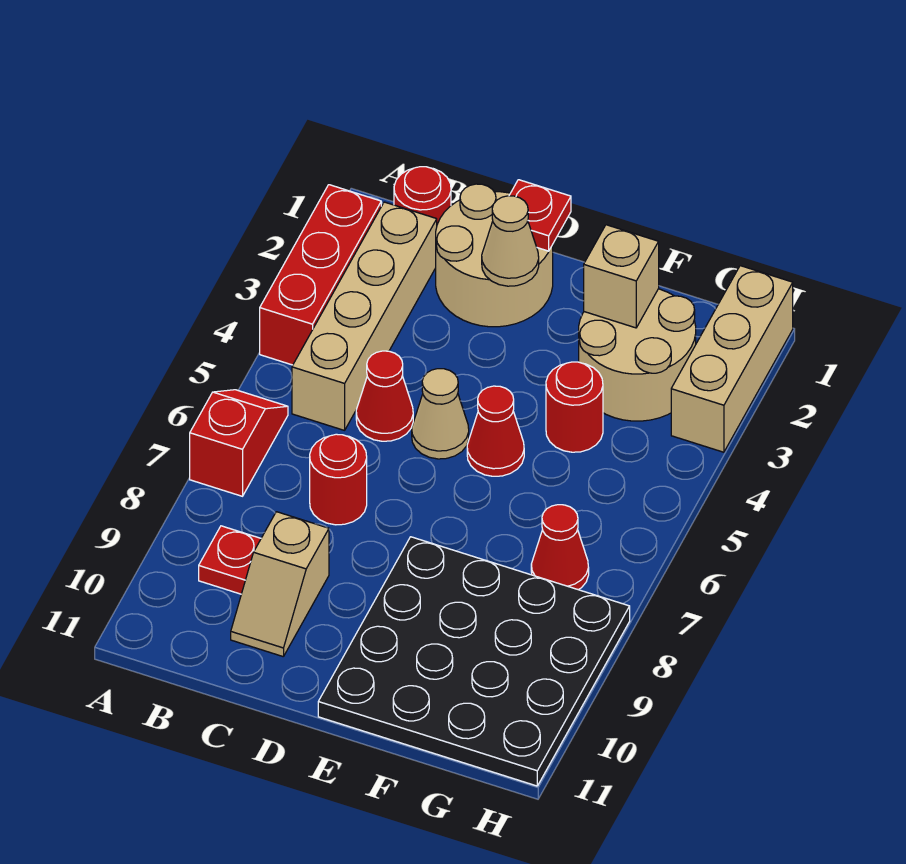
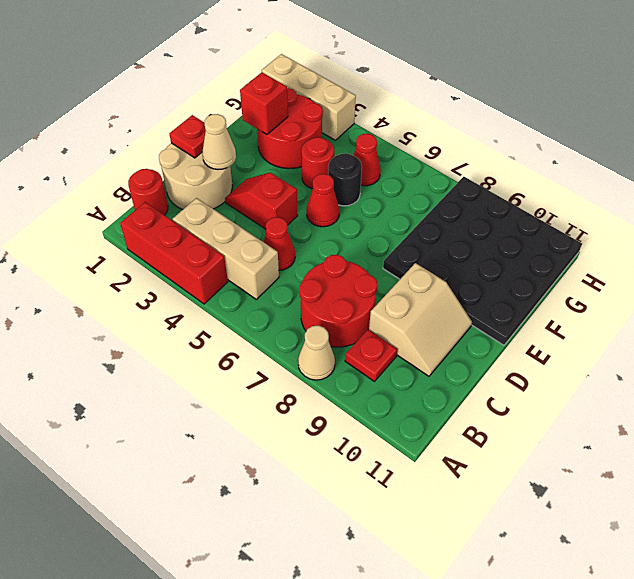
red 1x2 slope [190,390,288,496] -> red 1x2 slope moved to [225,173,298,229]
tan 1x4 brick [292,202,437,430] -> tan 1x3 brick [173,198,279,299]
red 1x1 round brick [310,434,367,525] -> red 2x2 round brick [299,255,378,347]
tan 1x2 slope [231,512,329,657] -> tan 2x2 slope [369,263,472,376]
tan 1x1 cone [412,369,469,459] -> tan 1x1 cone moved to [298,326,335,380]
tan 2x2 round brick [579,289,696,421] -> red 2x2 round brick [257,88,323,169]
tan 1x1 brick [584,225,659,328] -> red 1x1 brick [240,72,288,135]
none -> black 1x1 round brick [328,153,362,206]
red 1x1 cone [531,505,589,590] -> red 1x1 cone moved to [353,134,381,186]

